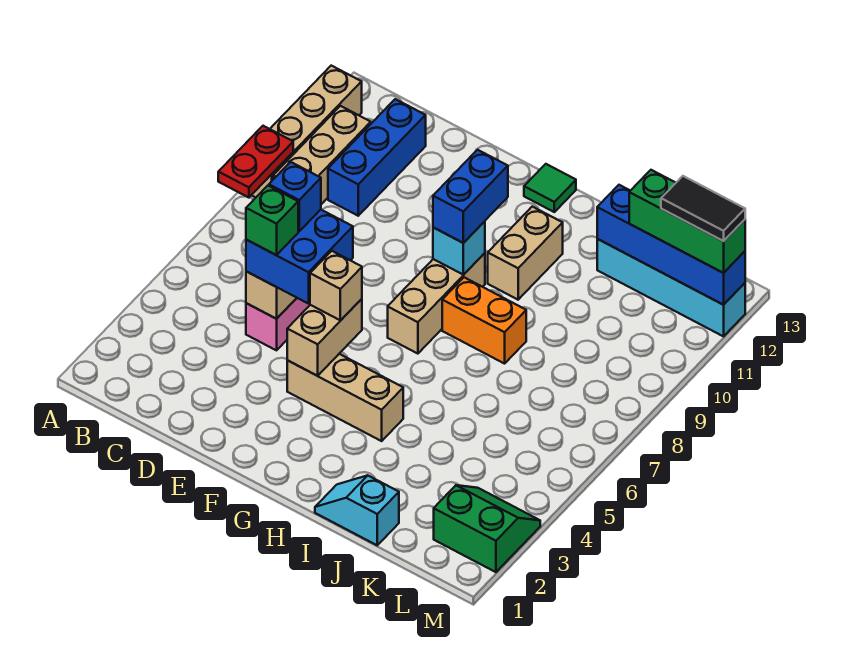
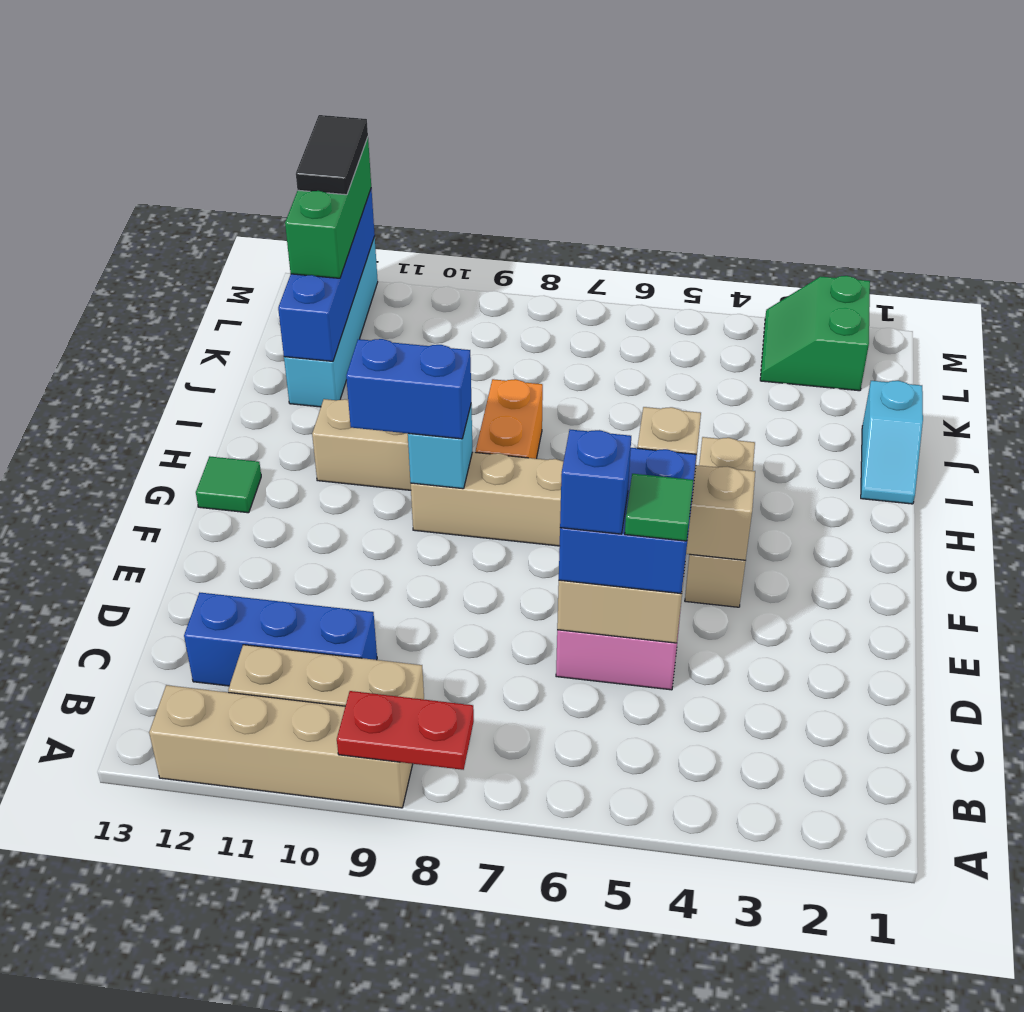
green 1x1 brick [246,186,298,255] -> green 1x1 tile [625,474,693,541]

